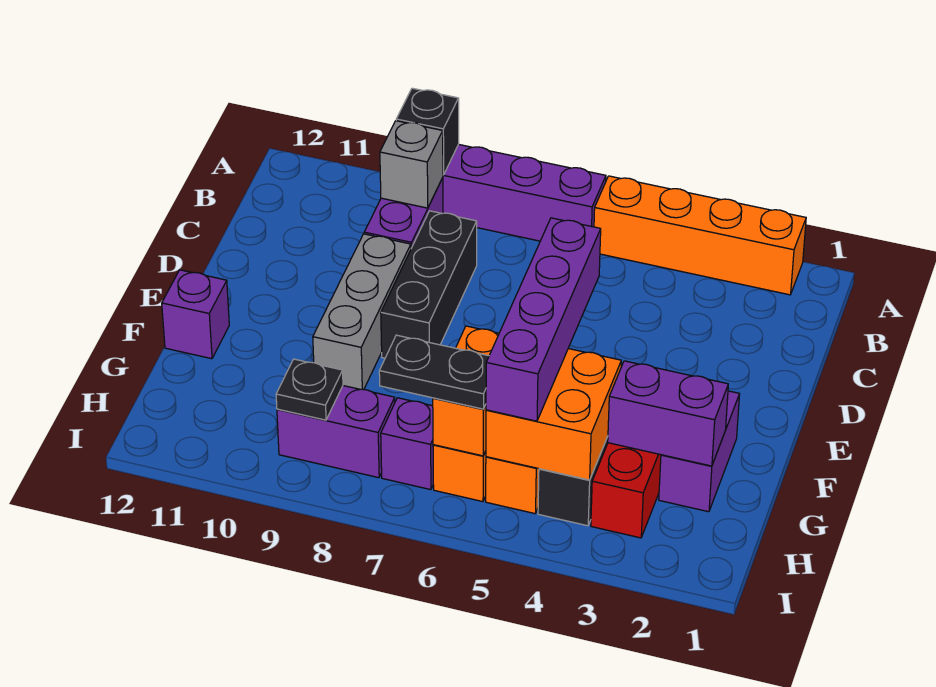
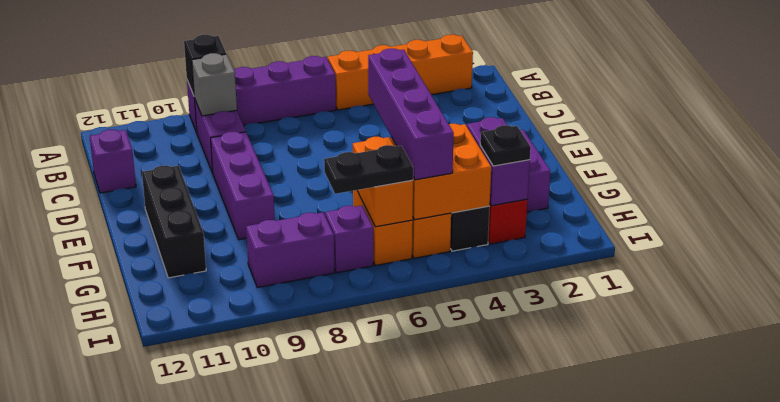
black 1x3 brick [381,211,477,358] -> black 1x3 brick moved to [142,165,206,278]
grey 1x3 brick [313,234,411,390] -> purple 1x3 brick [211,132,275,240]
purple 1x1 brick [162,270,229,359] -> purple 1x1 brick moved to [90,130,136,193]
purple 1x2 brick [608,361,728,466] -> purple 1x2 brick turned to [467,117,530,206]
black 1x1 plate [276,359,343,420] -> black 1x1 plate moved to [480,125,531,166]

